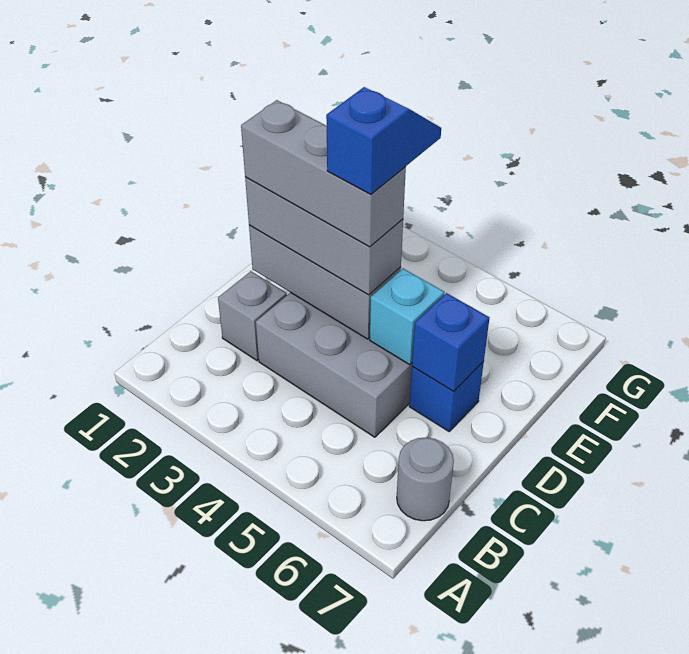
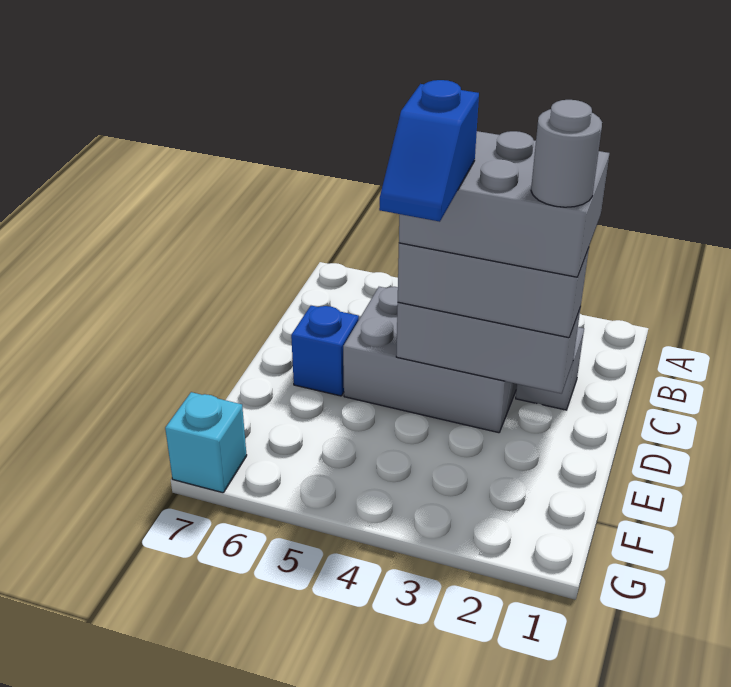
grey 1x1 round brick [397,437,454,521] -> grey 1x1 round brick moved to [531,100,602,207]
grey 1x3 brick [241,100,406,247] -> grey 2x3 brick [399,131,609,277]
cyan 1x1 brick [370,269,444,365] -> cyan 1x1 brick moved to [165,392,247,493]
blue 1x1 brick [412,293,489,391] -> none

